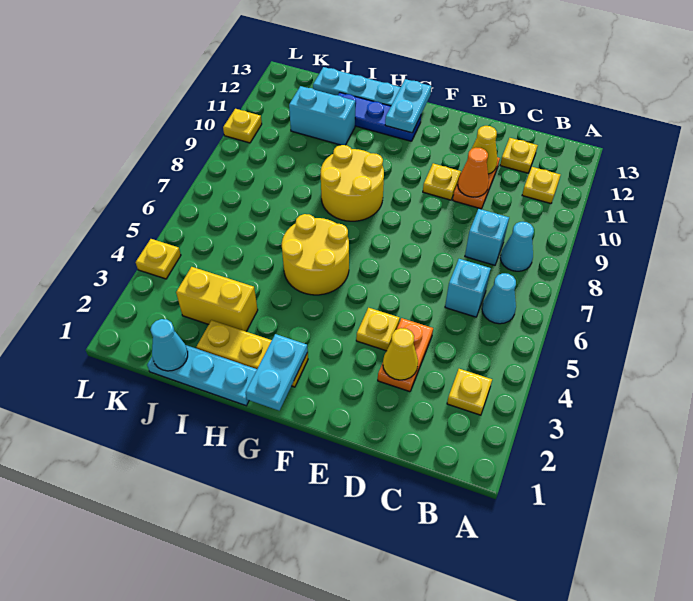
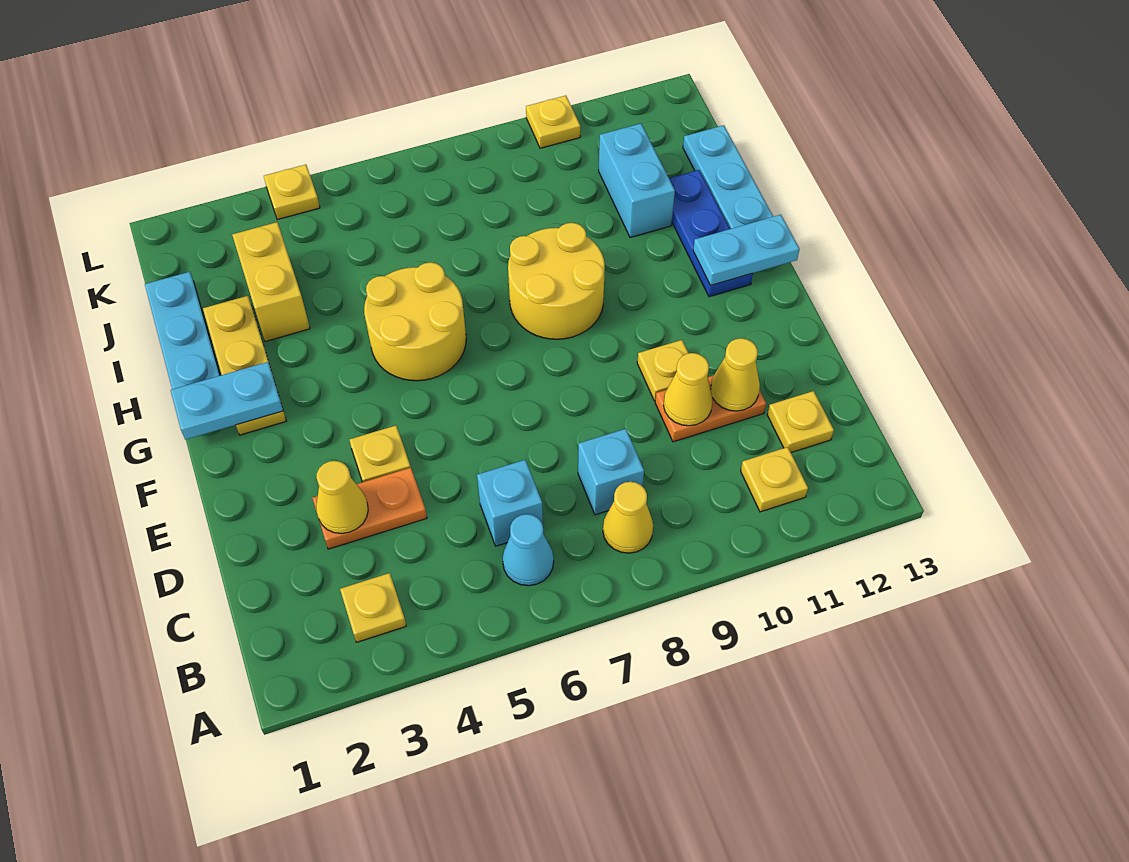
cyan 1x1 cone [500,222,534,271] -> yellow 1x1 cone [603,482,653,553]
orange 1x1 cone [458,148,489,197] -> yellow 1x1 cone [664,353,713,426]
cyan 1x1 cone [151,319,188,371] -> none

